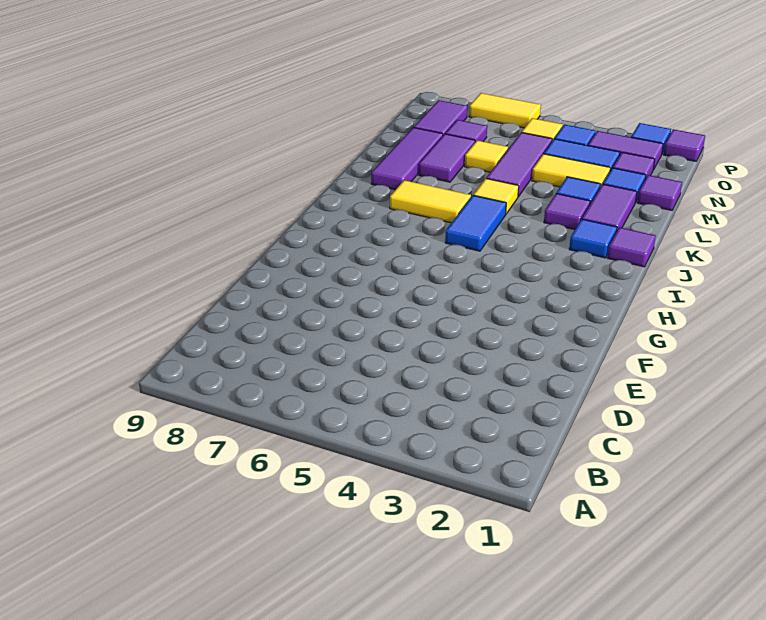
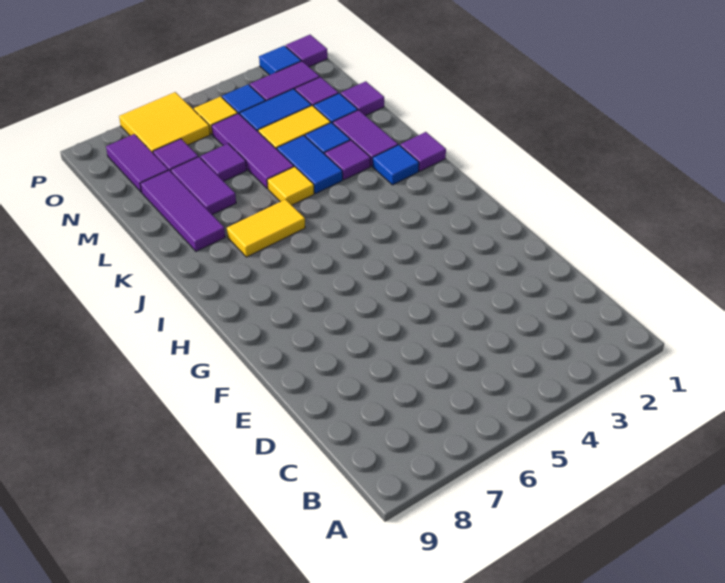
blue 1x2 tile [445,195,506,251] -> blue 1x2 tile moved to [277,135,343,193]
yellow 1x1 tile [465,140,508,172] -> purple 1x1 tile [200,144,247,181]
yellow 1x2 tile [469,93,541,128] -> yellow 2x2 tile [119,92,210,153]

